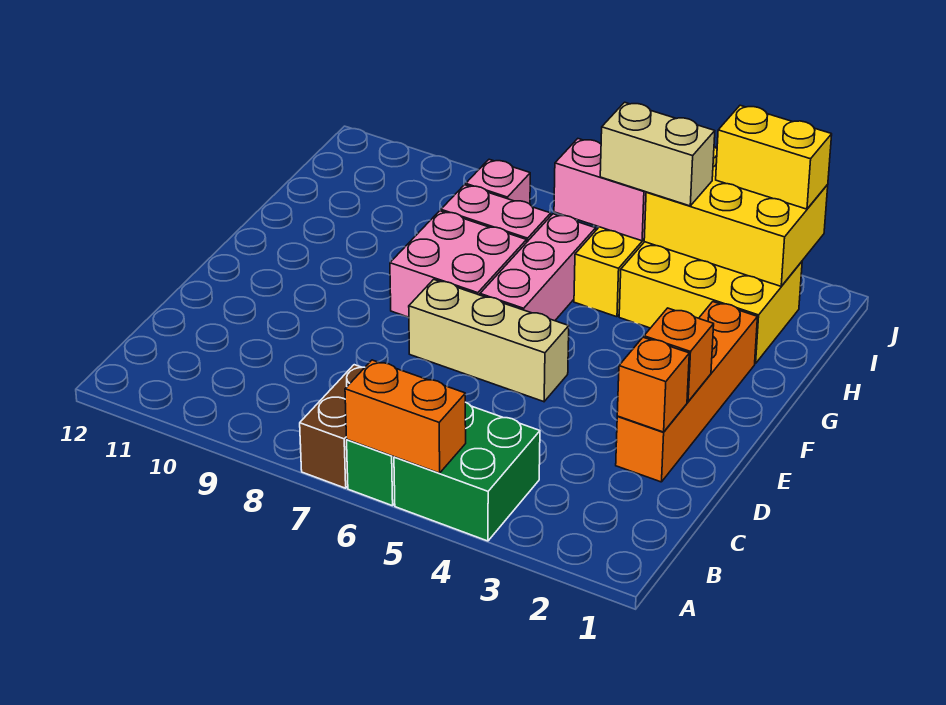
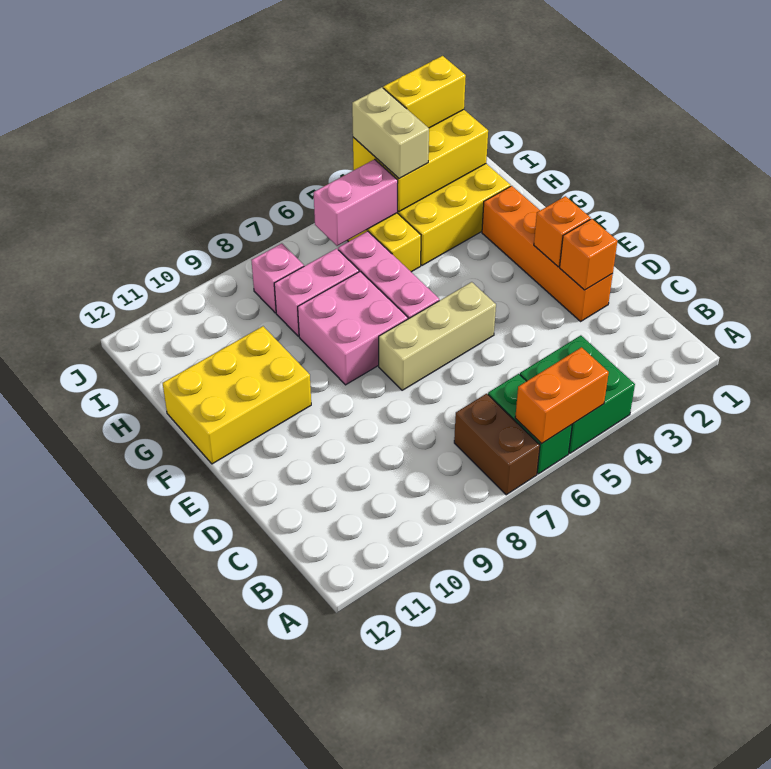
none -> yellow 2x3 brick [163,326,311,464]
tan 1x2 brick [600,102,715,206] -> tan 1x2 brick turned to [352,87,429,179]

